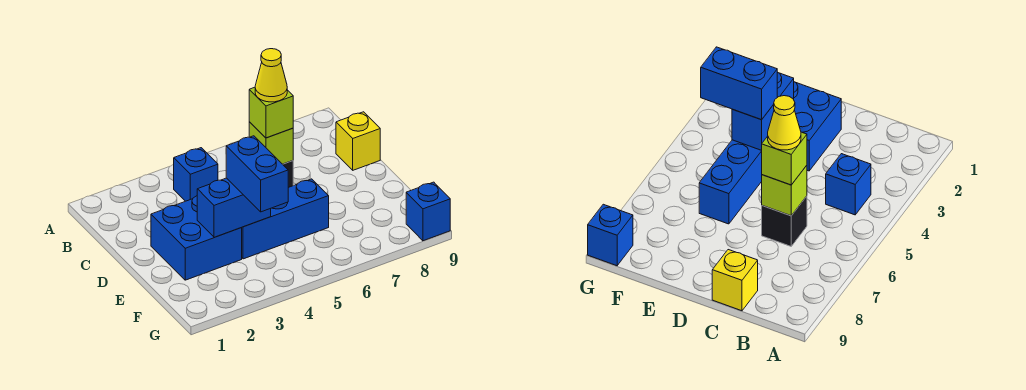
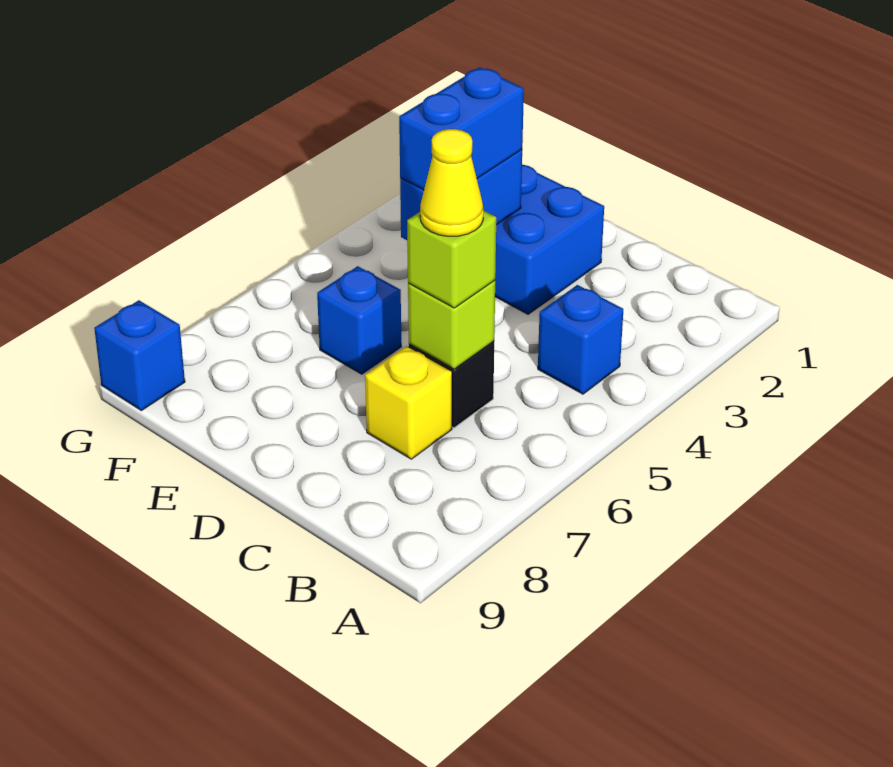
yellow 1x1 brick [336,112,380,170] -> yellow 1x1 brick moved to [365,346,452,459]
blue 1x3 brick [242,179,329,259] -> blue 1x1 brick [317,266,402,374]
blue 1x2 brick [226,136,288,212] -> blue 1x2 brick turned to [399,67,524,190]

